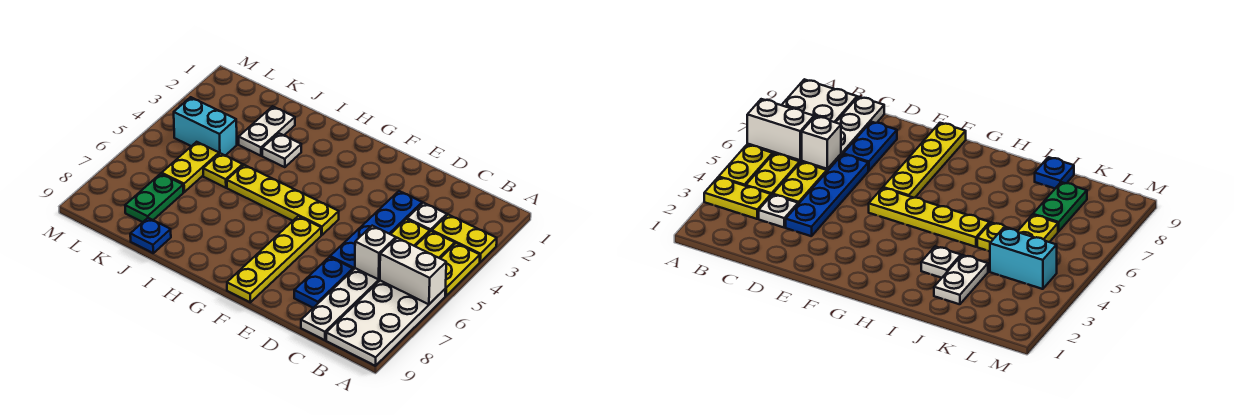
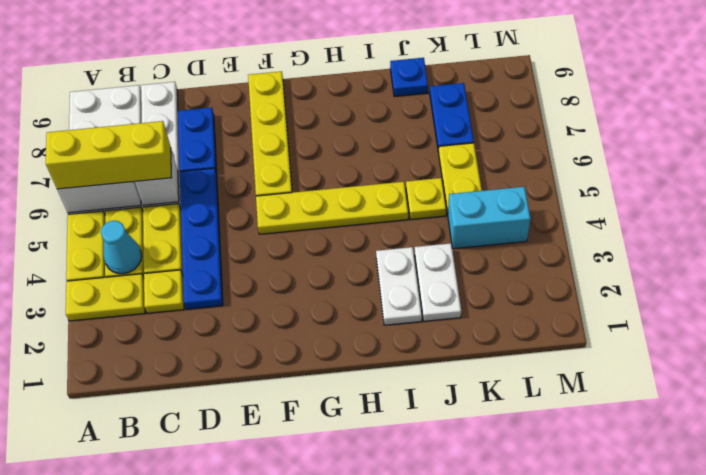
none -> yellow 1x3 brick [46,121,171,189]
none -> cyan 1x1 cone [101,221,142,274]
white 1x1 plate [407,203,447,232] -> yellow 1x1 plate [144,270,184,313]
white 1x1 plate [262,133,301,167] -> white 1x2 plate [376,247,422,325]
green 1x2 plate [125,174,183,222] -> blue 1x2 plate [430,83,474,152]

